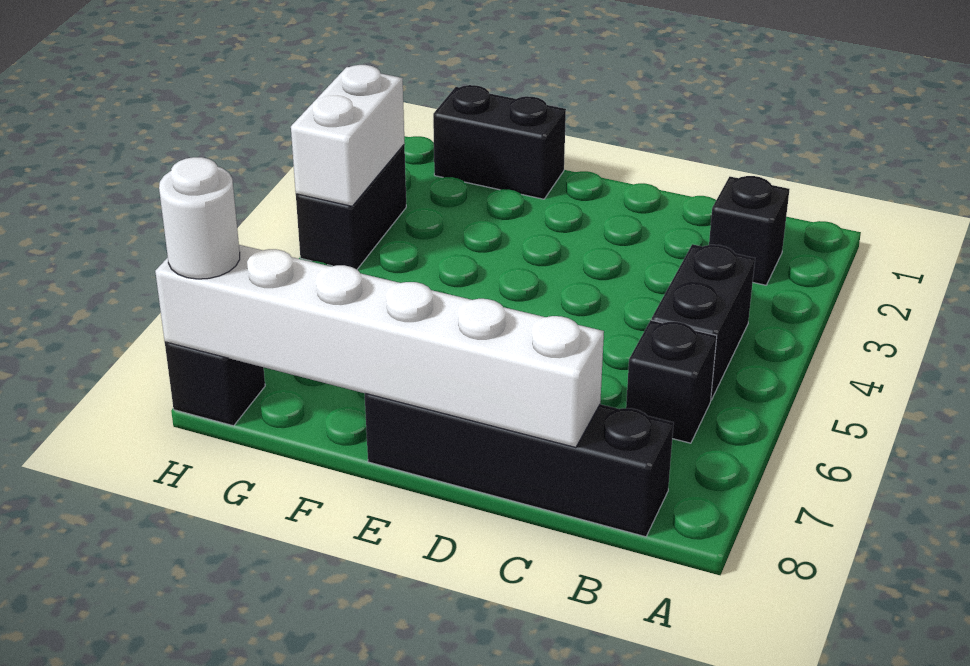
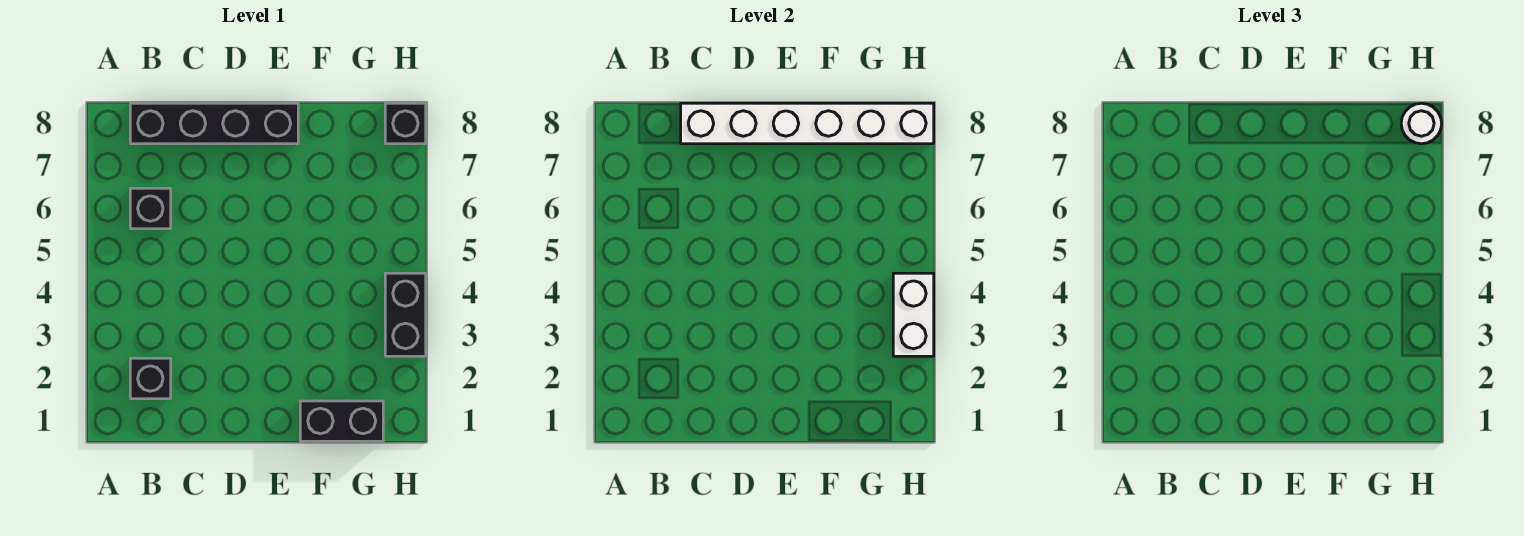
black 1x2 brick [651,244,755,400] -> none

